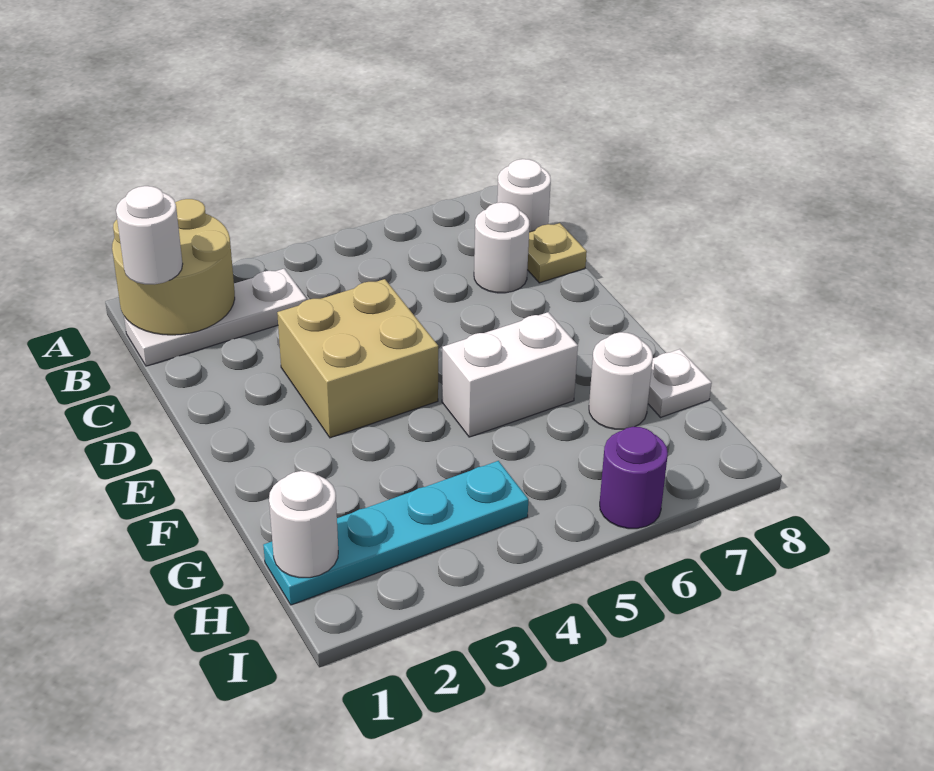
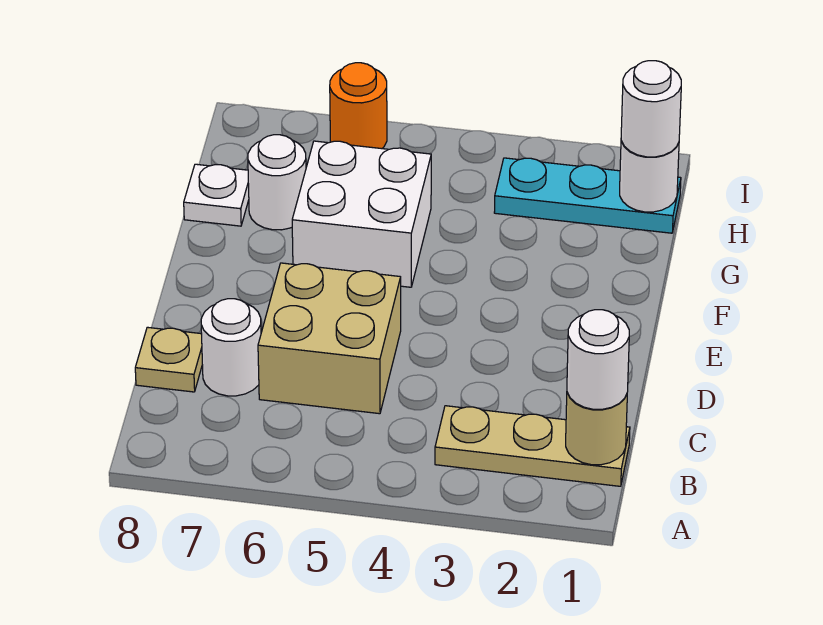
tan 2x2 round brick [112,199,235,335] -> tan 1x1 round brick [566,393,627,465]
white 1x3 plate [124,269,307,366] -> tan 1x3 plate [435,406,630,486]
white 1x1 round brick [497,159,551,232] -> white 1x1 round brick moved to [621,61,681,157]
tan 2x2 brick [277,279,438,438] -> tan 2x2 brick moved to [258,263,401,414]
white 1x2 brick [442,312,578,437] -> white 2x2 brick [292,141,431,287]
cyan 1x4 plate [263,461,528,605] -> cyan 1x3 plate [494,158,681,233]
purple 1x1 round brick [600,427,668,529] -> orange 1x1 round brick [330,63,387,149]

